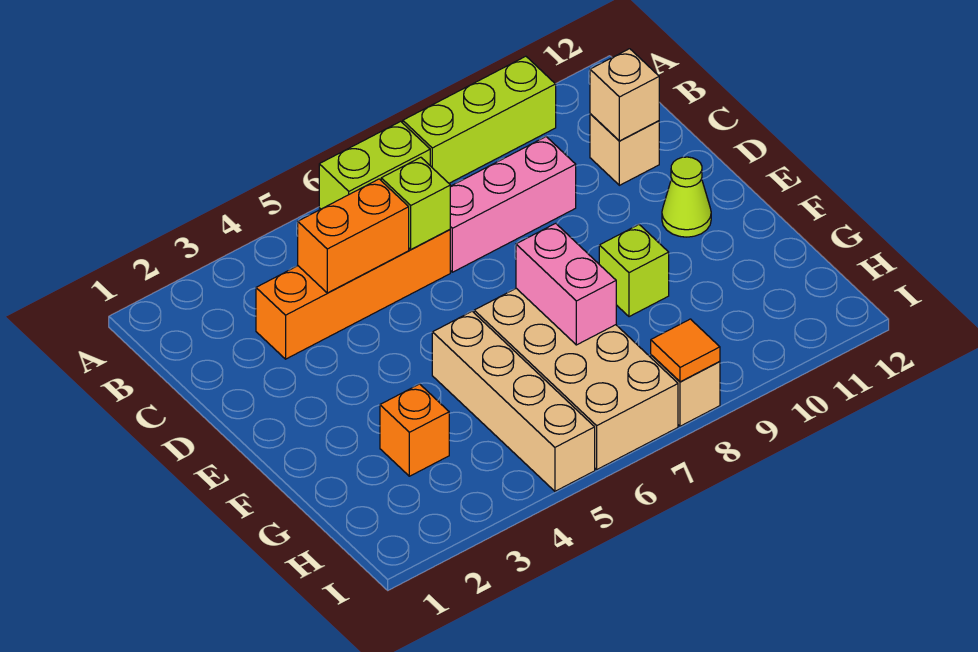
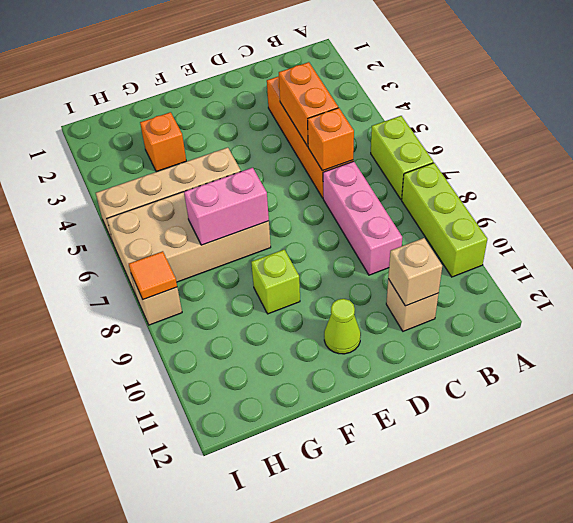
lime 1x1 brick [381,157,450,250] -> orange 1x1 brick [308,108,354,171]

